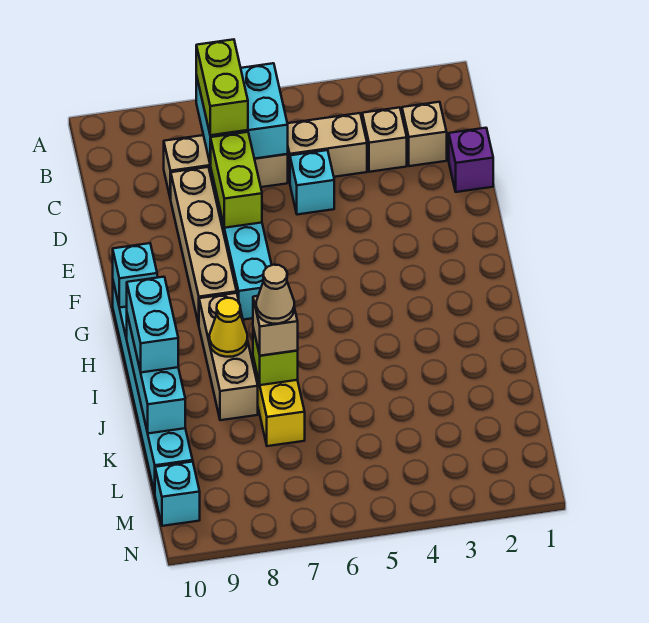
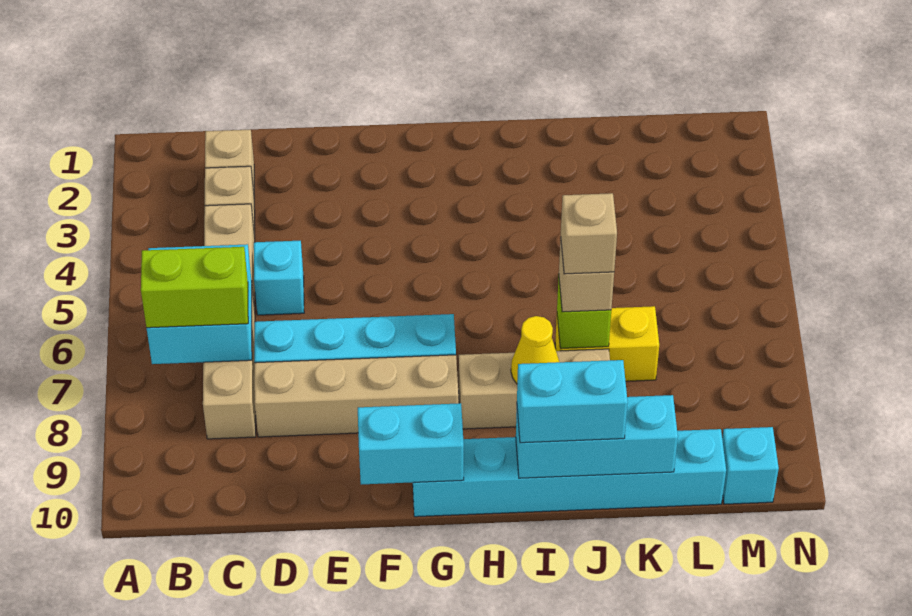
purple 1x1 brick [449,128,493,192] -> none
lime 1x2 brick [210,132,262,228] -> none
cyan 1x1 brick [113,243,157,308] -> cyan 1x2 brick [358,403,464,484]
tan 1x1 cone [256,265,294,324] -> tan 1x1 brick [561,193,617,274]

